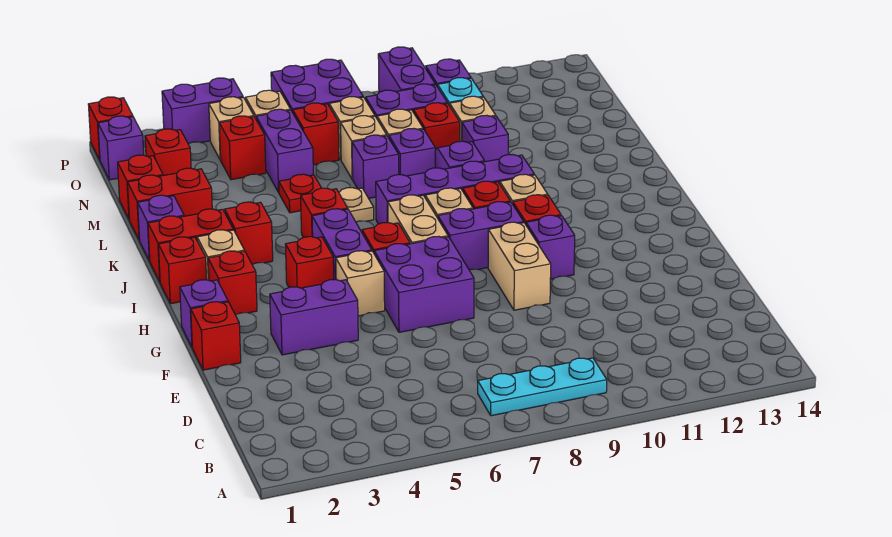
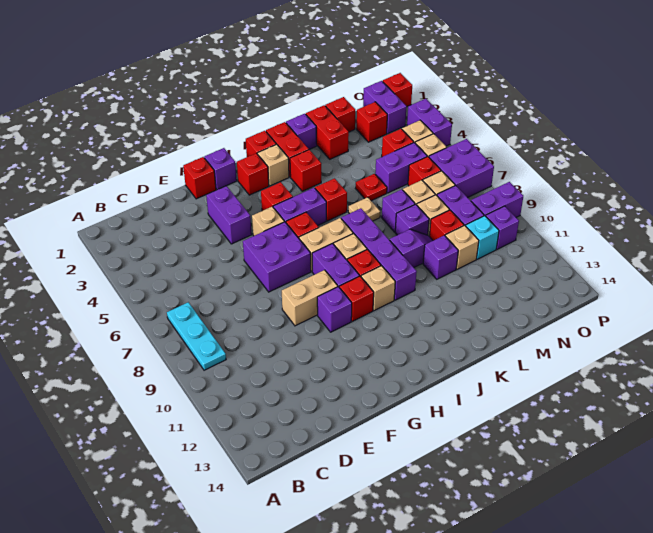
purple 1x1 brick [98,116,144,180] -> purple 1x2 brick [363,81,407,134]

